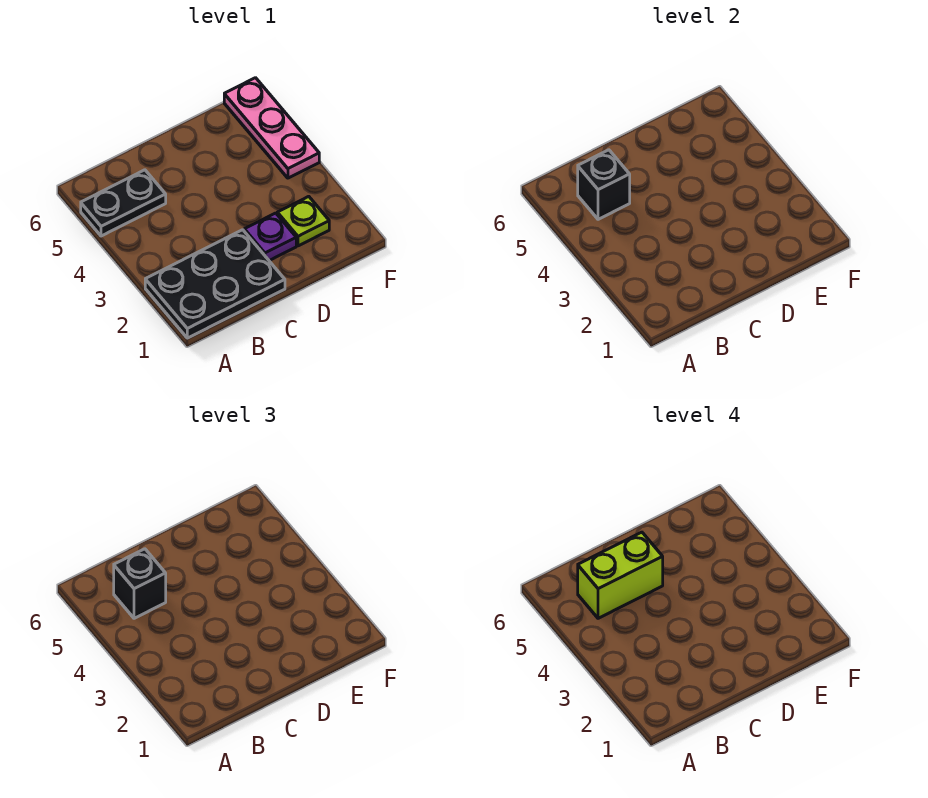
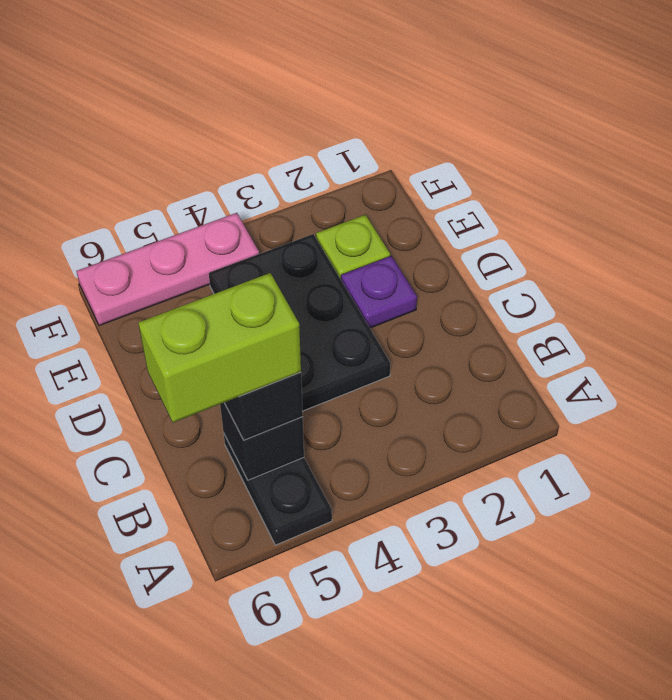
black 2x3 plate [145,230,285,338] -> black 2x3 plate moved to [209,234,390,411]
lime 1x2 brick [578,532,663,618] -> lime 1x2 brick turned to [138,273,301,423]

